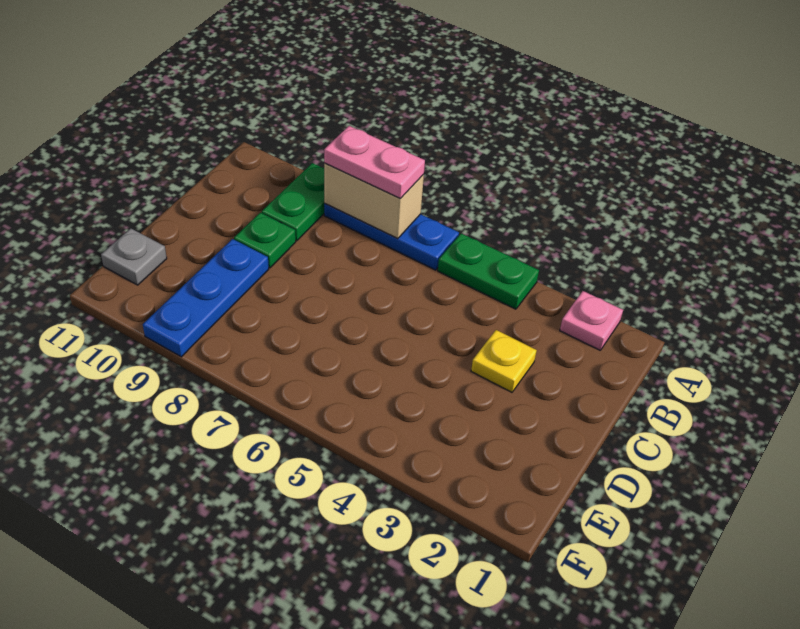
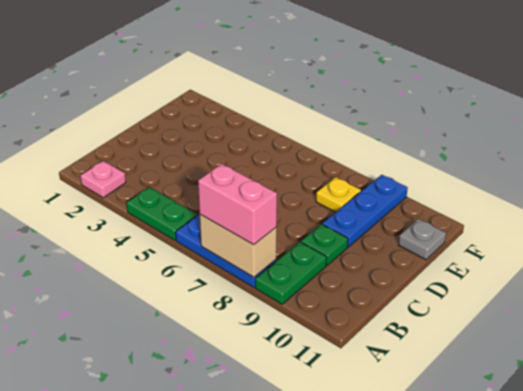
pink 1x2 plate [324,126,425,199] -> pink 1x2 brick [198,164,277,245]
yellow 1x1 plate [471,330,537,392] -> yellow 1x1 plate moved to [316,177,361,212]

